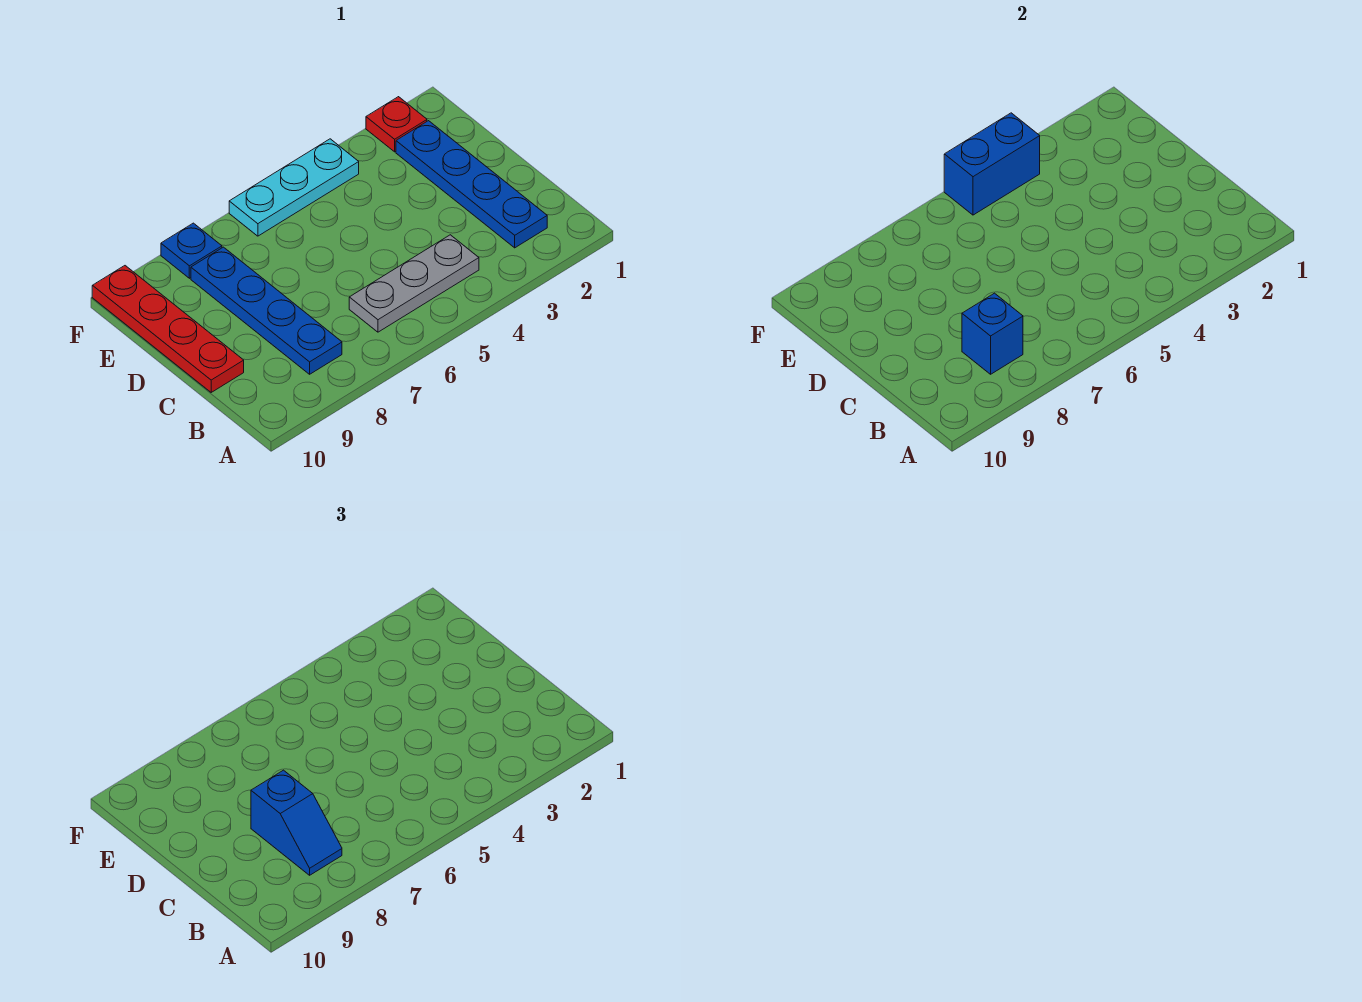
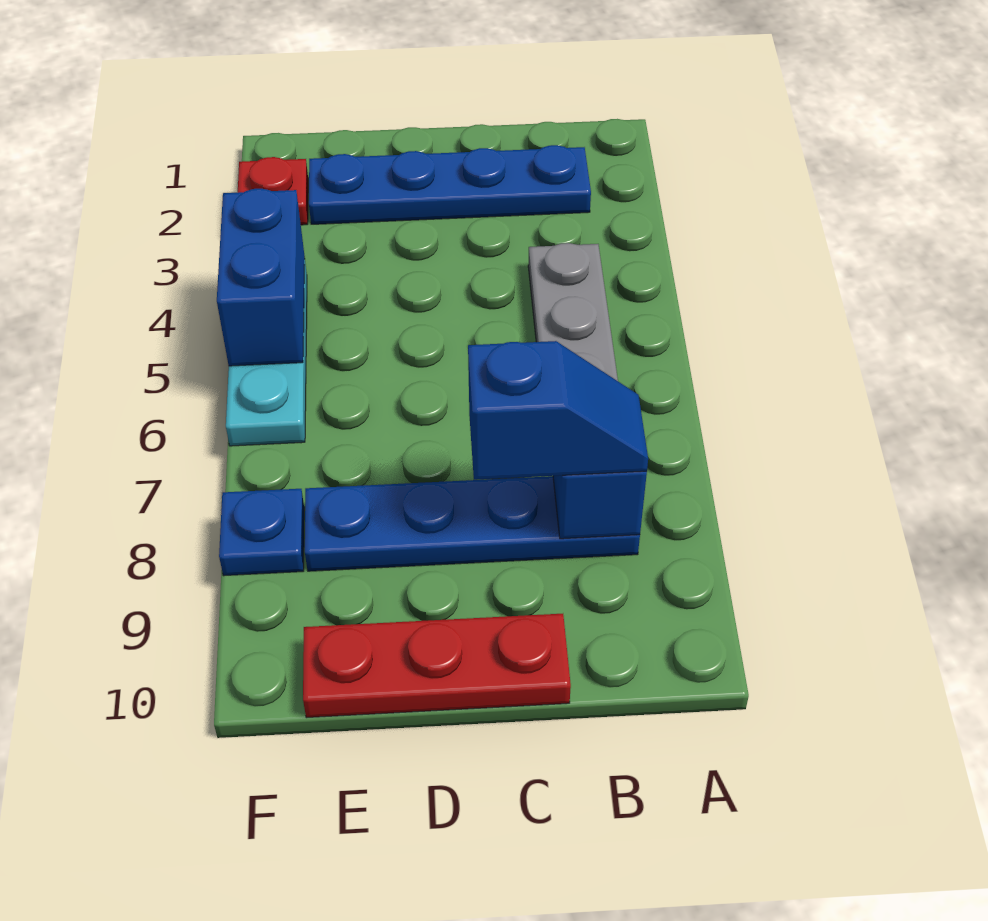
red 1x4 plate [92,266,244,392] -> red 1x3 plate [303,614,571,718]

